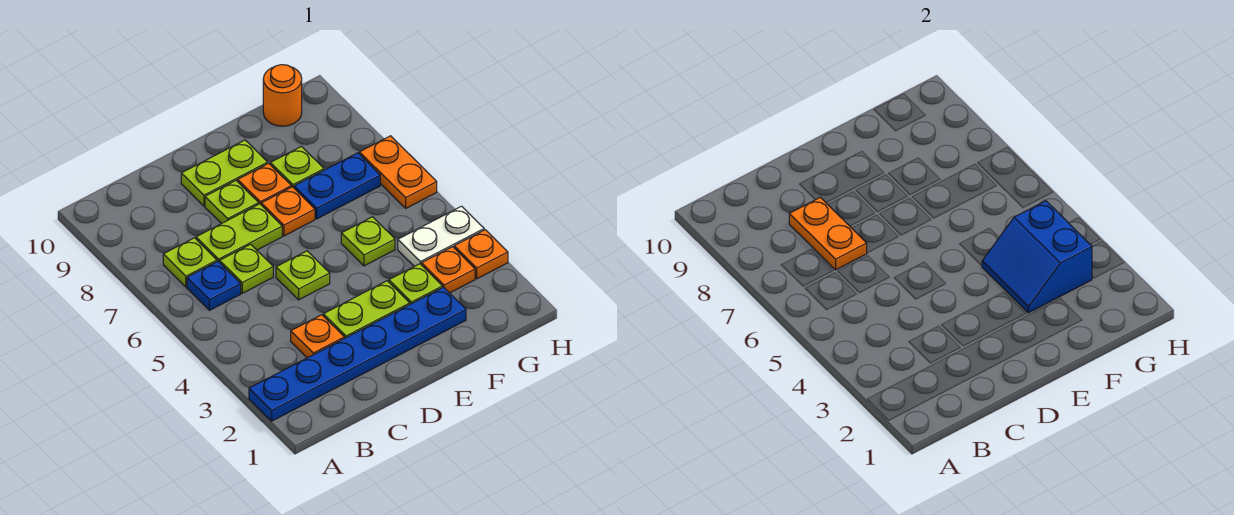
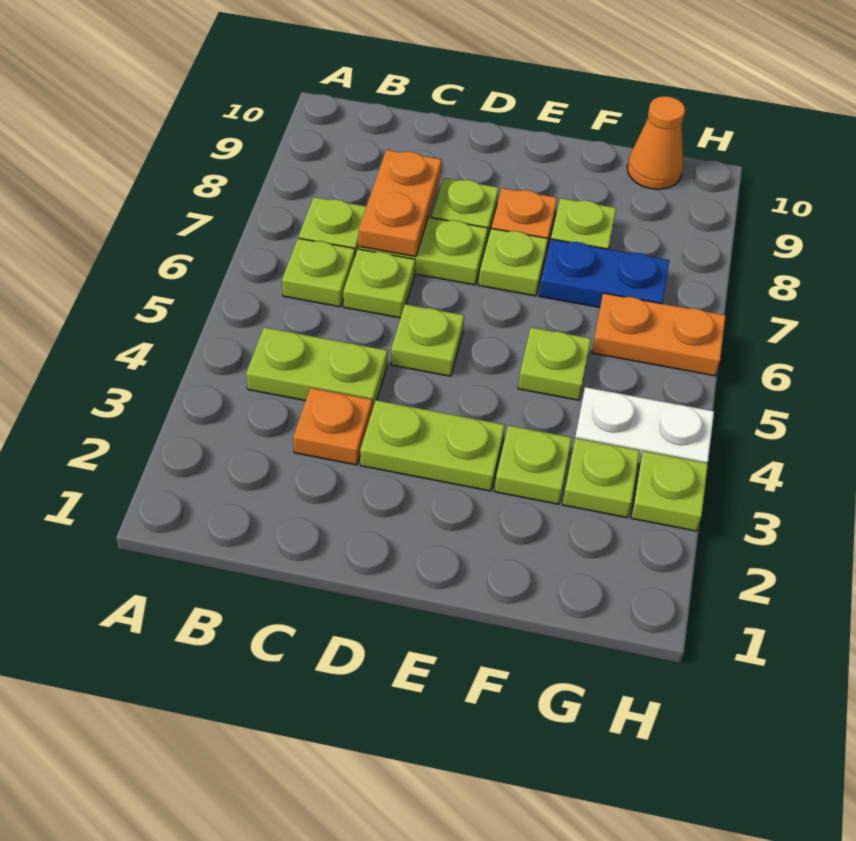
blue 1x6 plate [249,287,466,421] -> none
blue 1x1 plate [187,261,241,310] -> lime 1x1 plate [282,238,355,307]
lime 1x2 plate [181,140,268,206] -> lime 1x2 plate moved to [246,327,387,410]
orange 1x1 plate [261,187,315,236] -> lime 1x1 plate [478,228,548,296]
blue 2x2 slope [982,201,1092,313] -> none
orange 1x1 plate [421,247,475,293] -> lime 1x1 plate [562,438,639,518]
orange 1x1 round brick [263,65,302,126] -> orange 1x1 cone [627,96,685,189]
orange 1x1 plate [454,230,508,279] -> lime 1x1 plate [631,451,708,531]
orange 1x2 plate [359,136,437,208] -> orange 1x2 plate turned to [592,293,726,376]

